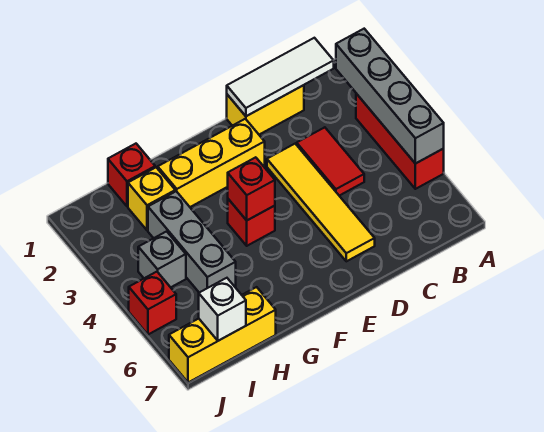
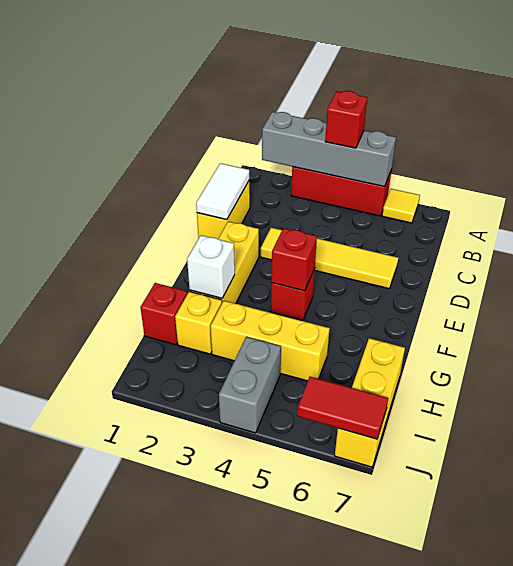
none -> yellow 1x1 tile [382,189,420,223]
white 1x3 tile [227,38,334,116] -> white 1x2 tile [196,163,249,220]
red 1x2 tile [297,127,364,196] -> red 1x2 tile moved to [297,377,388,439]
grey 1x3 brick [148,191,236,293] -> yellow 1x3 brick [211,301,330,381]
grey 1x1 brick [138,231,186,287] -> grey 1x2 brick [219,337,281,433]
white 1x1 brick [199,278,246,341] -> white 1x1 brick moved to [187,235,235,298]
red 1x1 brick [129,272,176,335] -> red 1x1 brick moved to [325,91,367,148]

